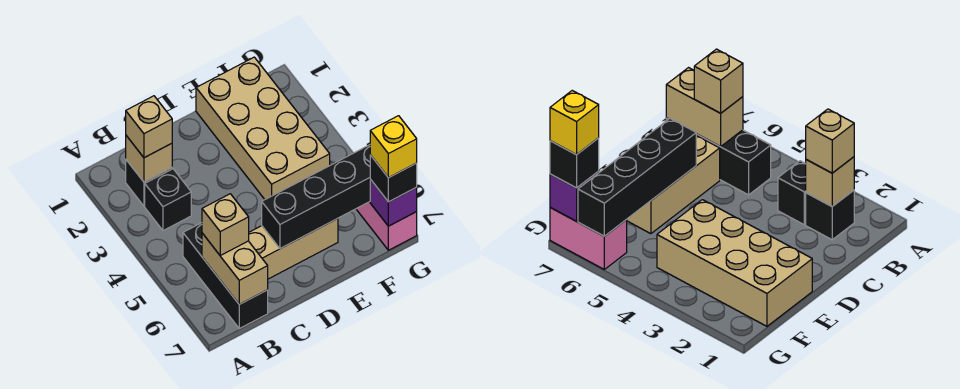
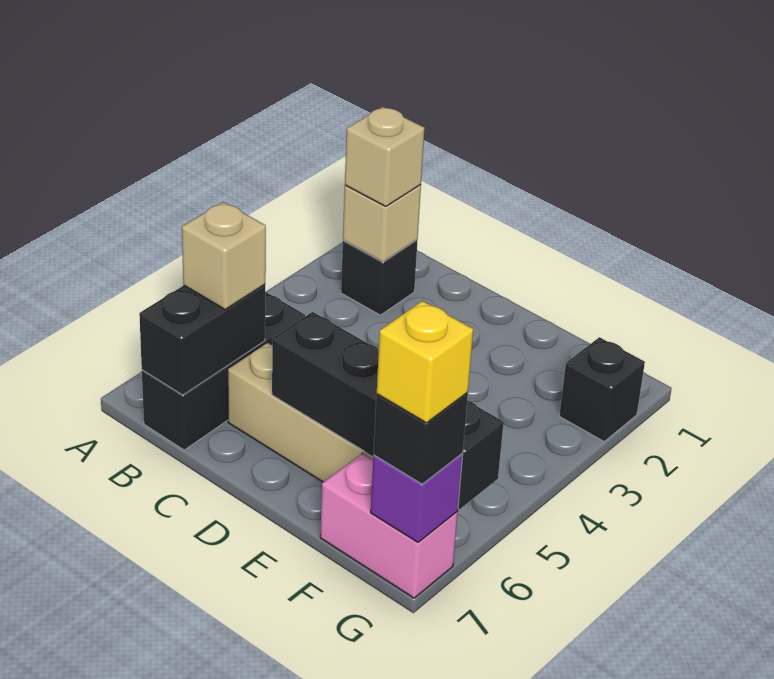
black 1x1 brick [145,169,191,231] -> black 1x1 brick moved to [559,337,645,441]
tan 1x2 brick [202,233,268,304] -> black 1x2 brick [139,285,265,395]
tan 2x4 brick [196,57,330,199] -> none
pink 1x2 brick [356,202,417,250] -> pink 1x2 brick turned to [320,453,458,598]

